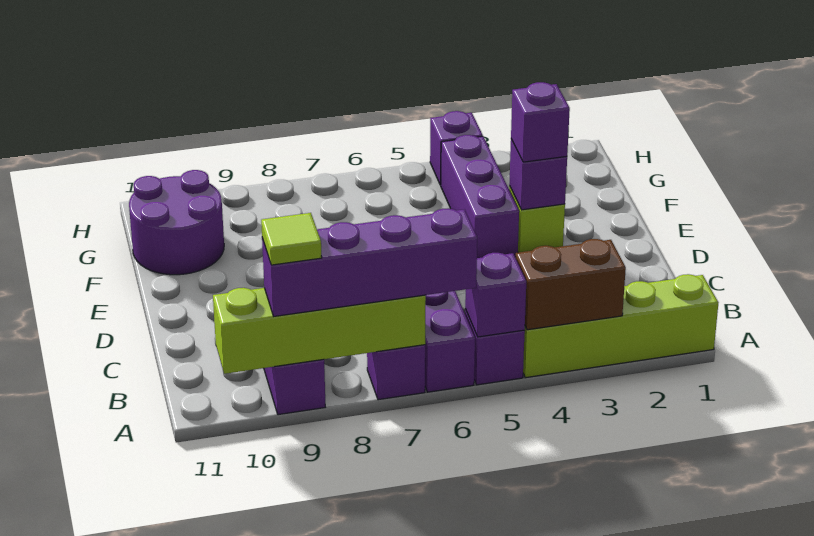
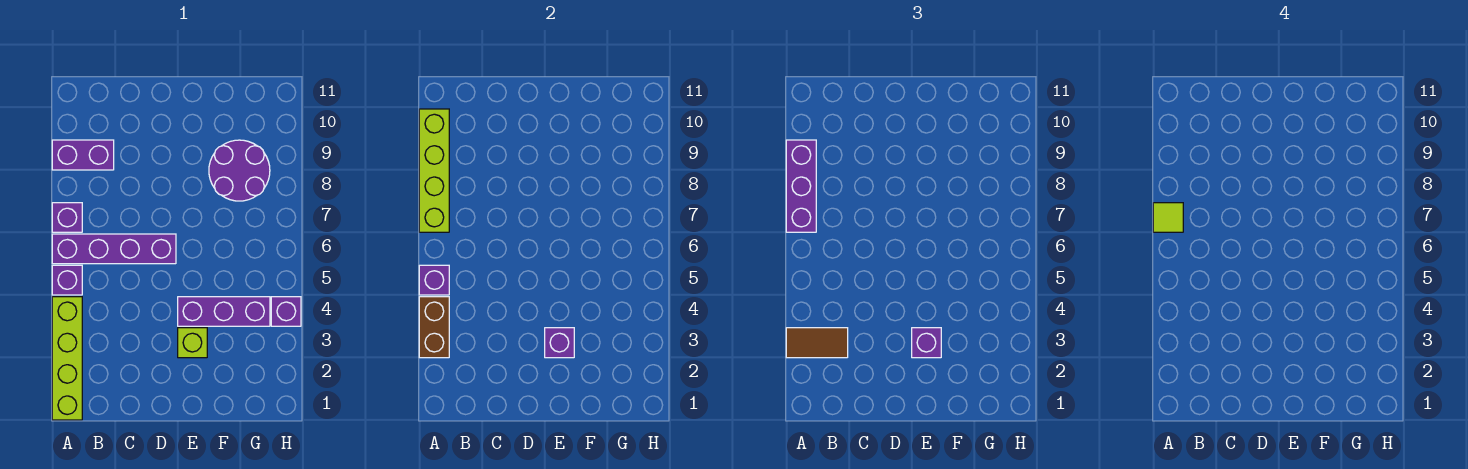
none -> brown 1x2 tile [786,328,848,358]
purple 1x4 brick [262,208,477,316] -> purple 1x3 brick [786,140,816,232]
lime 1x1 tile [261,213,322,265] -> lime 1x1 tile moved to [1153,203,1183,232]
purple 2x2 round brick [129,170,224,275] -> purple 2x2 round brick moved to [209,140,270,201]

